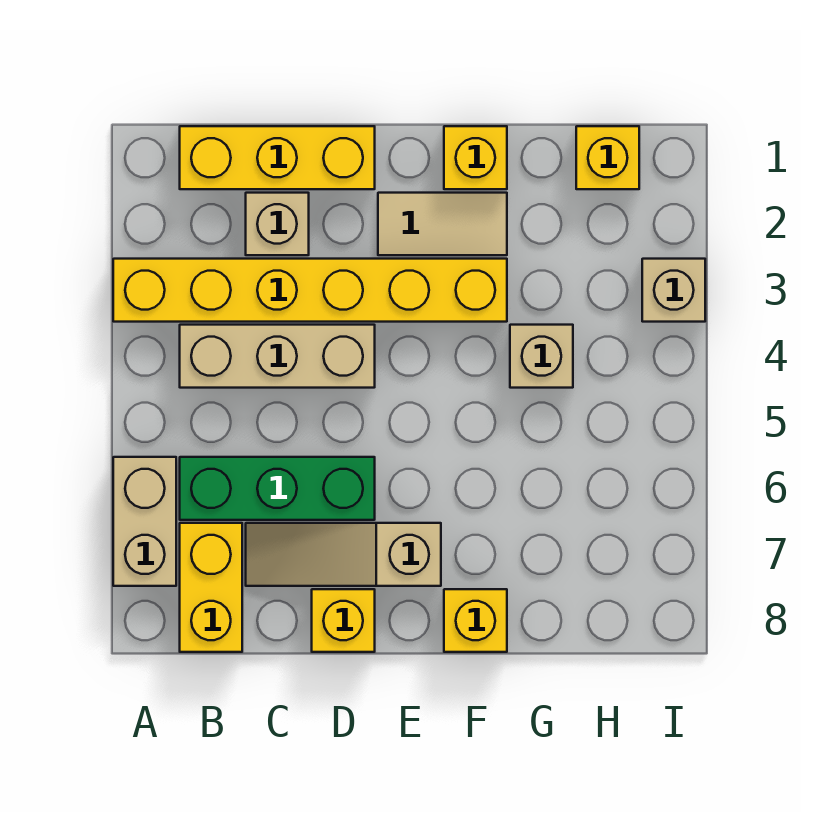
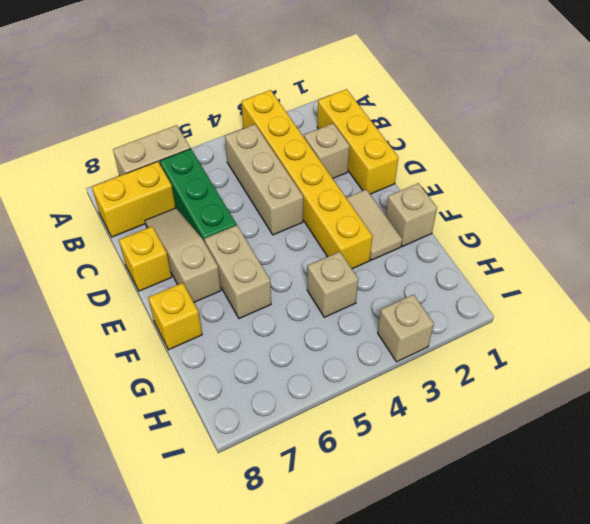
none -> tan 1x2 brick [205,225,271,319]
yellow 1x1 brick [444,126,507,189] -> tan 1x1 brick [386,183,437,246]
yellow 1x1 brick [576,126,639,189] -> none

